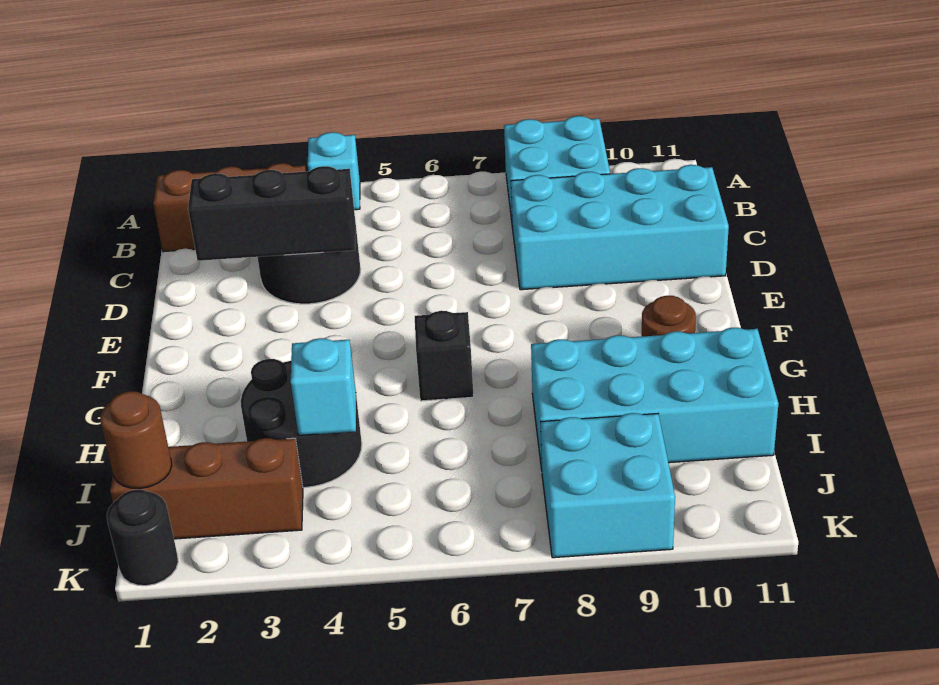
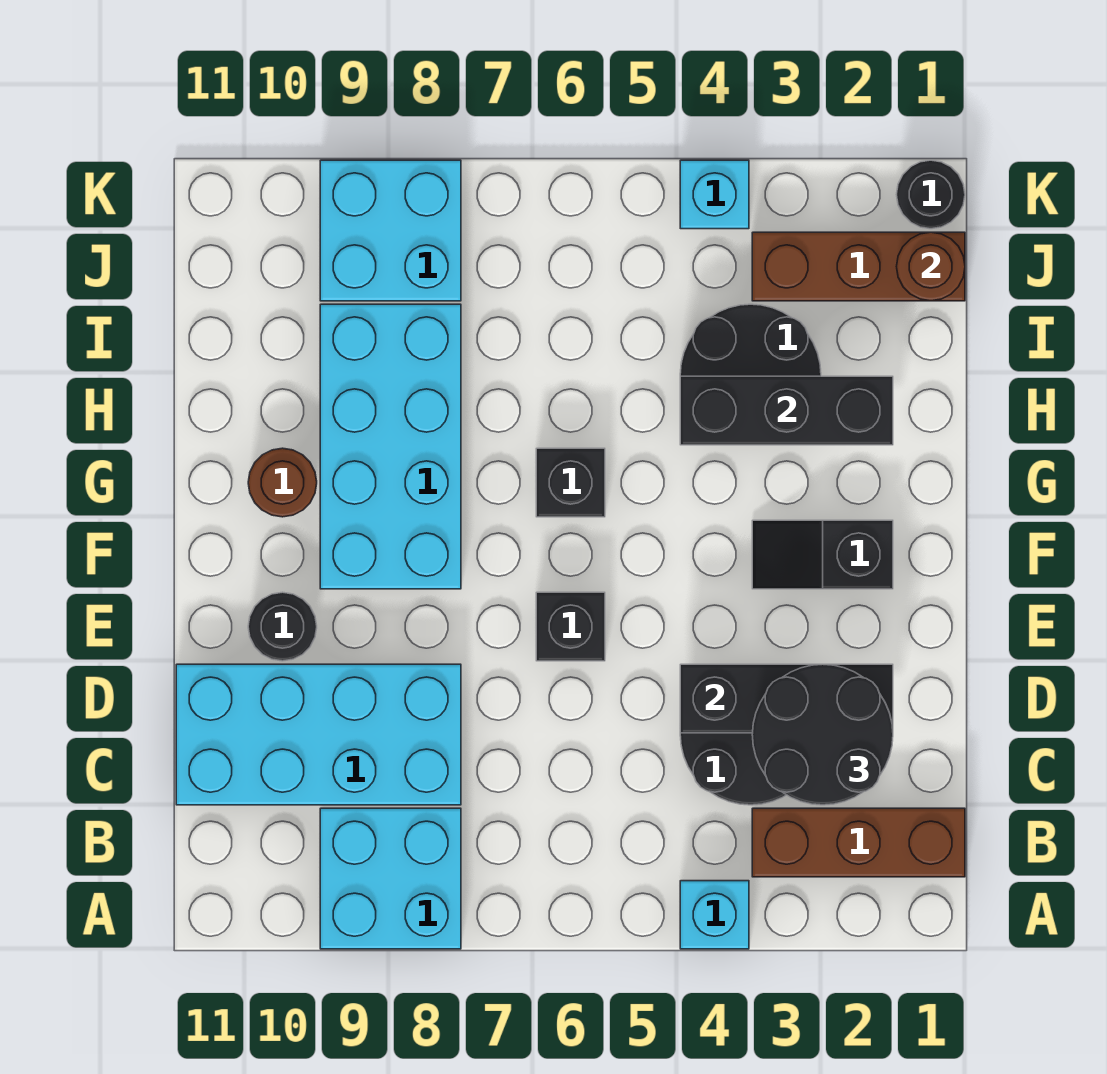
none -> black 2x2 round brick [752,664,893,805]
none -> black 1x1 brick [536,592,605,661]
none -> black 1x1 round brick [248,592,317,661]
none -> black 1x2 slope [752,520,893,589]
none -> black 1x3 brick [680,376,893,445]
cyan 2x4 brick [531,328,778,470] -> cyan 2x4 brick turned to [320,304,461,589]
cyan 1x1 brick [291,338,356,435] -> cyan 1x1 brick moved to [680,160,749,229]

